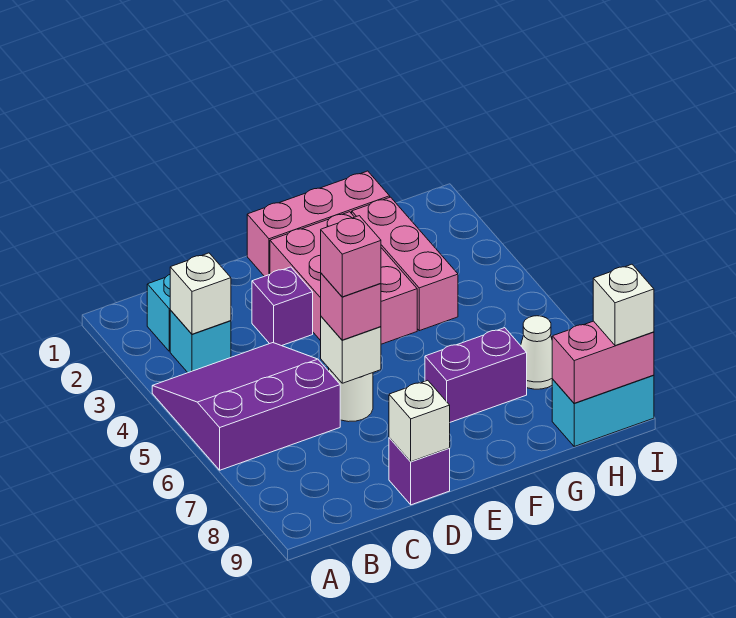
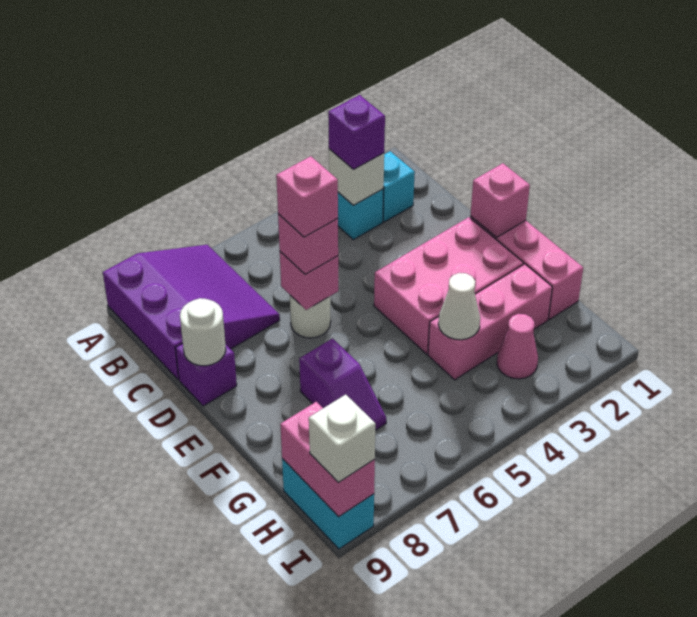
purple 3x3 slope [152,343,340,470] -> purple 3x3 slope moved to [103,245,280,380]
purple 1x1 brick [252,267,313,346] -> purple 1x1 brick moved to [328,95,385,170]
white 1x1 brick [321,317,381,383] -> pink 1x1 brick [280,252,338,310]
white 1x1 brick [389,380,450,462] -> white 1x1 round brick [180,298,226,366]
none -> pink 1x1 brick [471,163,530,238]
purple 1x2 brick [425,328,527,422] -> purple 1x2 slope [299,339,386,430]
none -> pink 1x1 cone [497,314,538,379]
white 1x1 cone [521,316,552,389] -> white 1x1 cone moved to [438,273,480,340]

